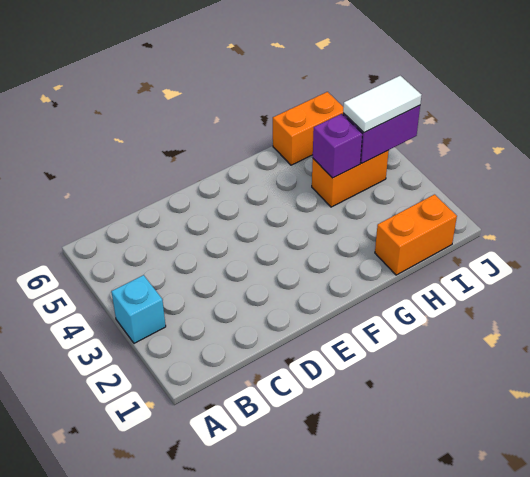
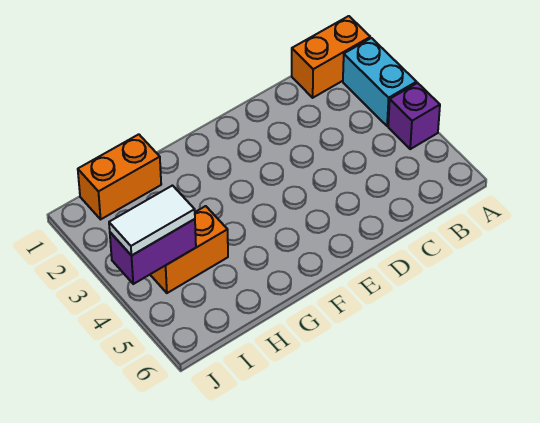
cyan 1x1 brick [111,275,166,343] -> cyan 1x2 brick [343,38,416,126]
purple 1x1 brick [313,114,362,178] -> purple 1x1 brick moved to [388,83,440,149]
orange 1x2 brick [273,92,344,165] -> orange 1x2 brick moved to [292,16,370,98]

